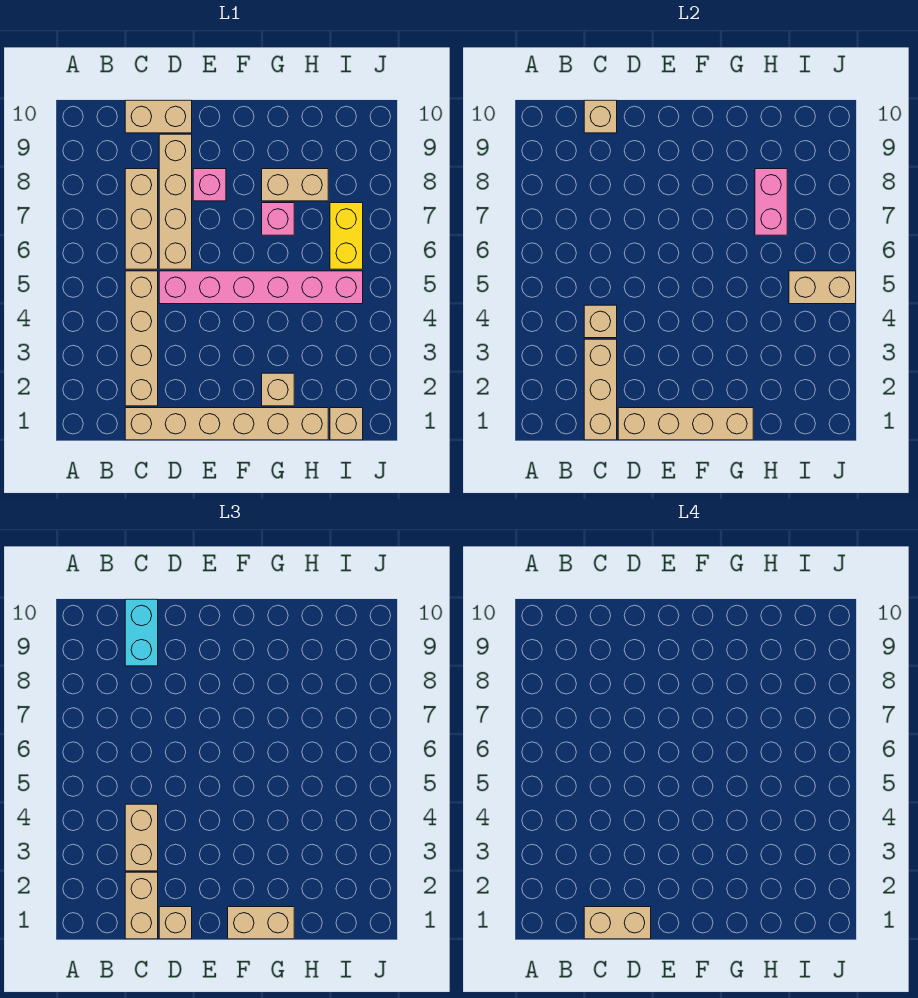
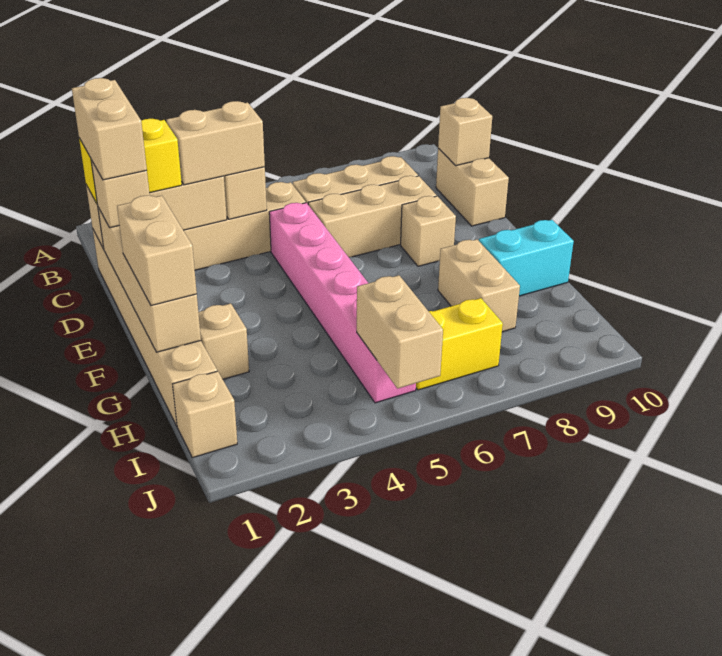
tan 1x2 brick [125,872,158,939] -> yellow 1x2 brick [79,119,182,204]
cyan 1x2 brick [125,599,158,666] -> cyan 1x2 brick moved to [479,220,574,296]
tan 1x4 brick [159,134,192,269] -> tan 1x3 brick [308,176,437,257]
pink 1x1 brick [193,169,226,201] -> tan 1x1 brick [401,196,456,266]
pink 1x1 brick [262,203,294,235] -> none
pink 1x2 brick [755,169,787,235] -> none

